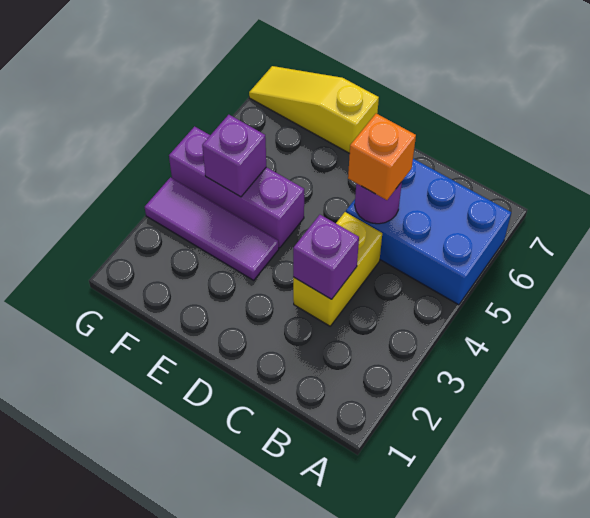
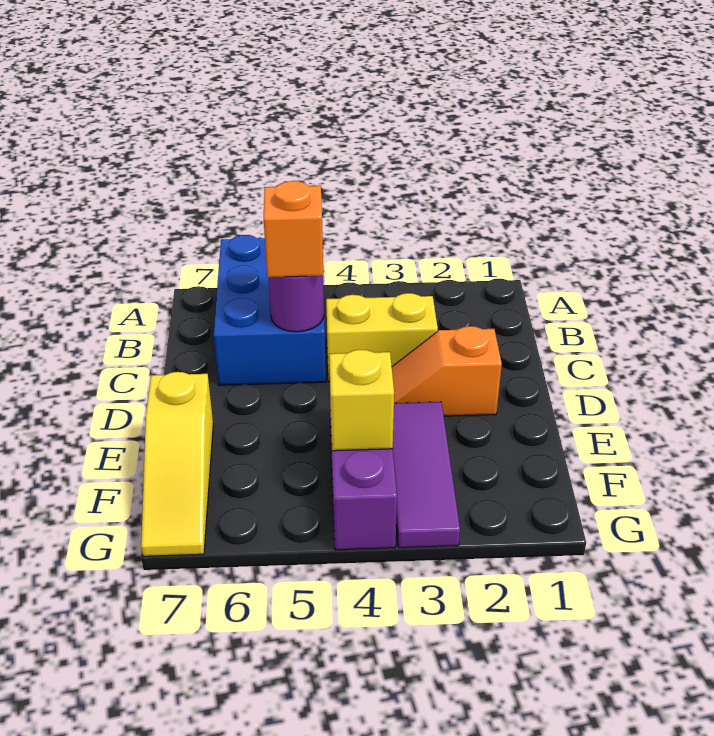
purple 1x1 brick [293,215,359,299] -> none
none -> orange 1x2 slope [392,326,502,416]
purple 1x1 brick [202,115,266,197] -> yellow 1x1 brick [329,350,394,451]

